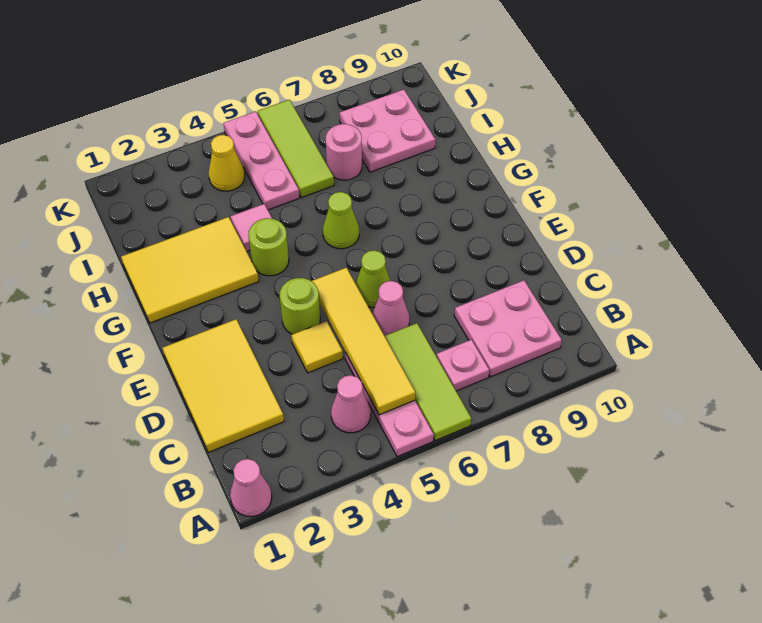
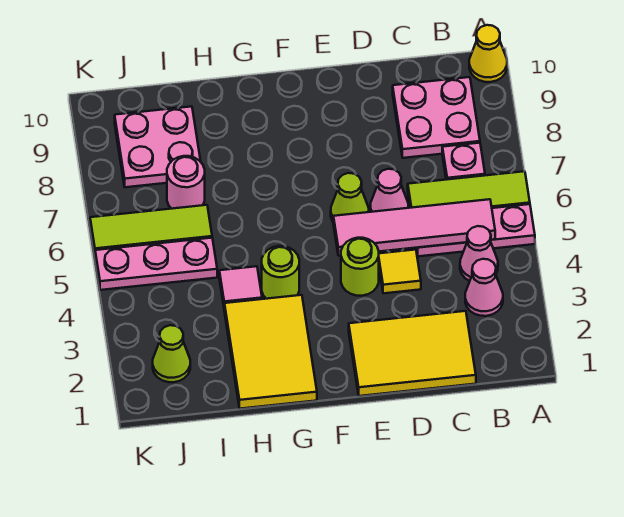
pink 1x1 cone [230,459,272,517] -> pink 1x1 cone moved to [465,259,503,316]
yellow 1x4 tile [312,268,415,415] -> pink 1x4 tile [333,199,495,256]
lime 1x1 cone [323,192,359,249] -> lime 1x1 cone moved to [153,325,190,382]
yellow 1x1 cone [208,135,245,191] -> yellow 1x1 cone moved to [469,25,507,82]

